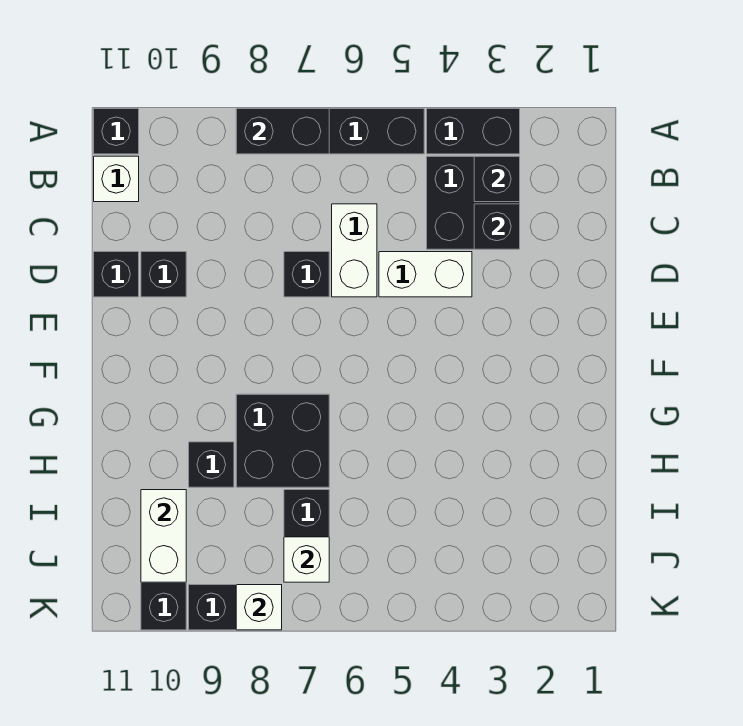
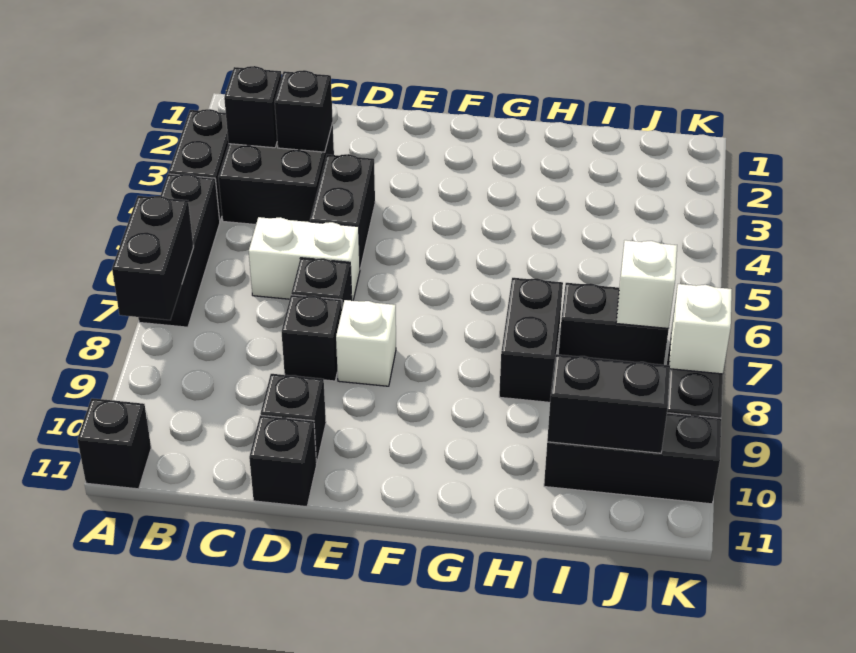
white 1x1 brick [94,156,139,202] -> white 1x1 brick moved to [336,300,396,386]
white 1x2 brick [379,252,472,297] -> black 1x2 brick [310,154,375,268]
black 2x2 brick [236,394,329,487] -> black 1x2 brick [499,278,563,402]
black 1x1 brick [189,442,234,487] -> black 1x1 brick moved to [281,295,342,381]
white 1x2 brick [141,490,186,582] -> black 1x2 brick [547,354,670,453]

